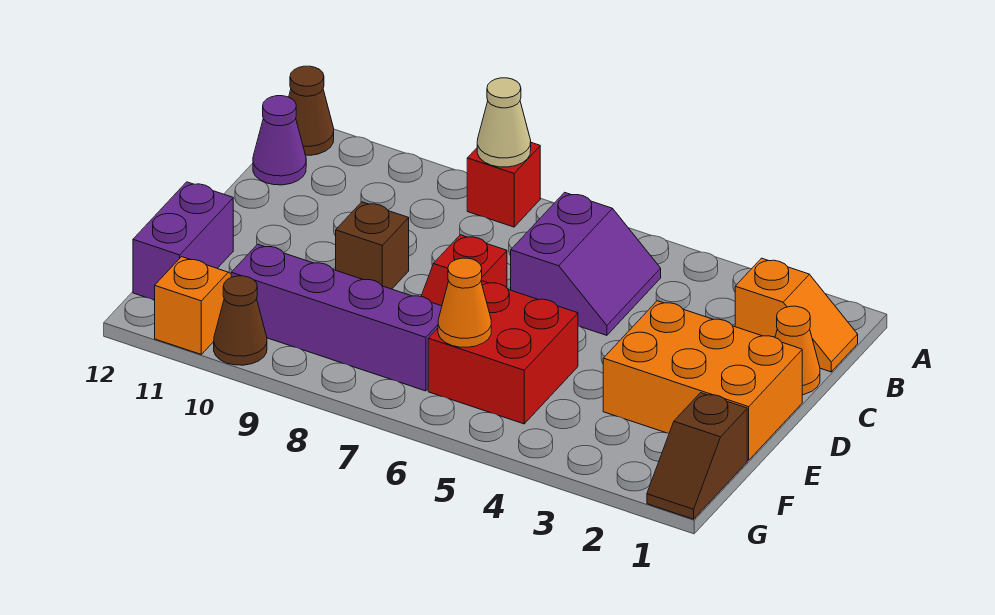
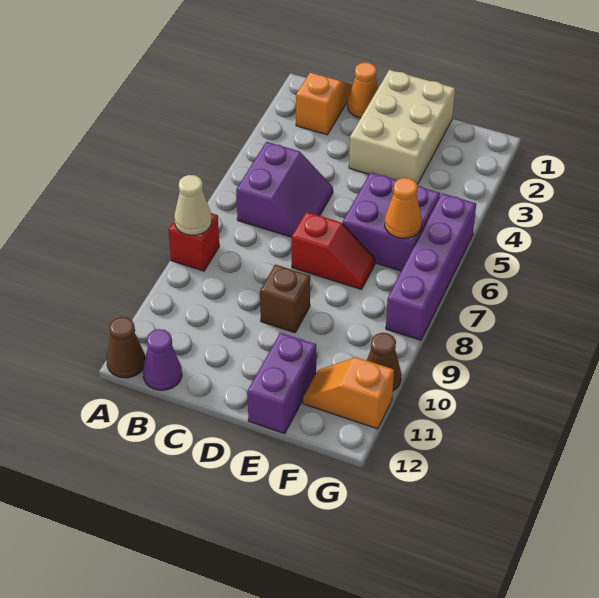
purple 2x2 slope [511,192,661,336] -> purple 2x2 slope turned to [236,142,333,237]
orange 2x3 brick [603,301,802,460] -> tan 2x3 brick [349,70,455,185]
red 2x2 brick [428,281,578,424] -> purple 2x2 brick [343,172,440,271]
purple 1x2 brick [133,182,233,300] -> purple 1x2 brick turned to [247,333,316,434]
brown 1x2 slope [647,393,747,519] -> none
purple 1x4 brick [231,244,442,391] -> purple 1x4 brick moved to [386,193,476,340]

